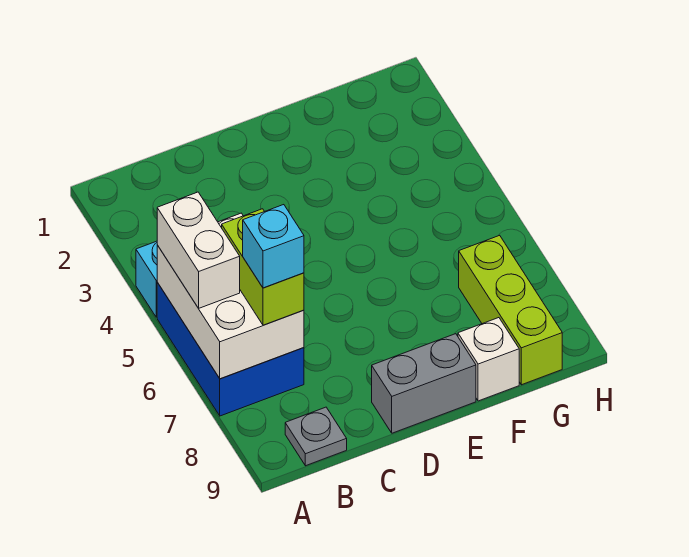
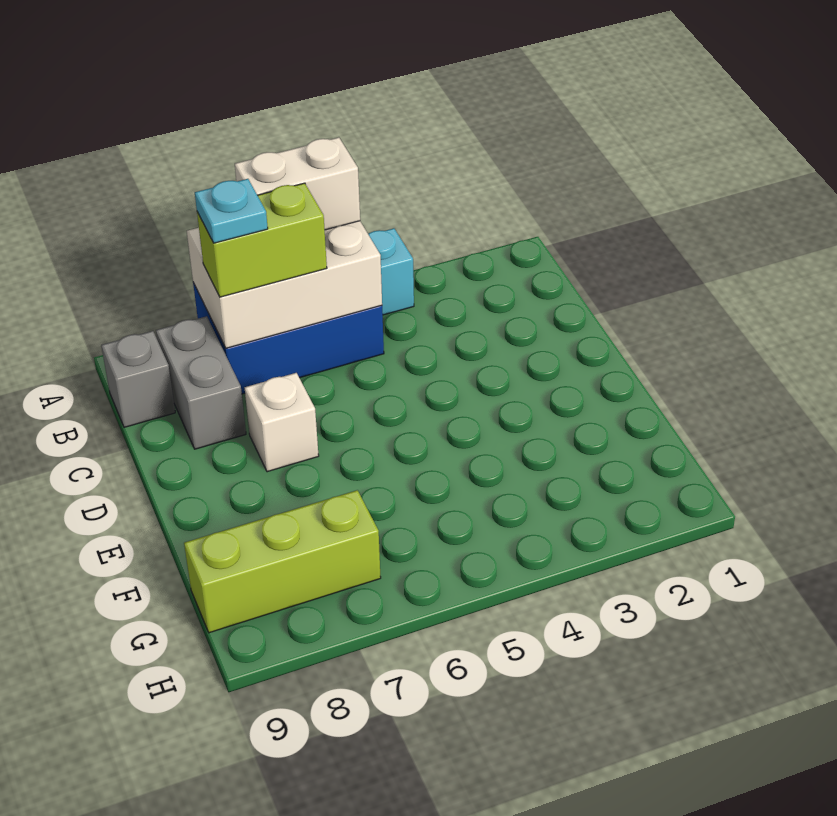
cyan 1x1 brick [243,205,304,288] -> cyan 1x1 plate [195,179,268,243]
grey 1x1 plate [285,407,347,466] -> grey 1x1 brick [101,331,175,427]
grey 1x2 brick [372,334,476,433] -> grey 1x2 brick moved to [156,316,246,449]
white 1x1 brick [458,318,519,401] -> white 1x1 brick moved to [245,373,319,472]

